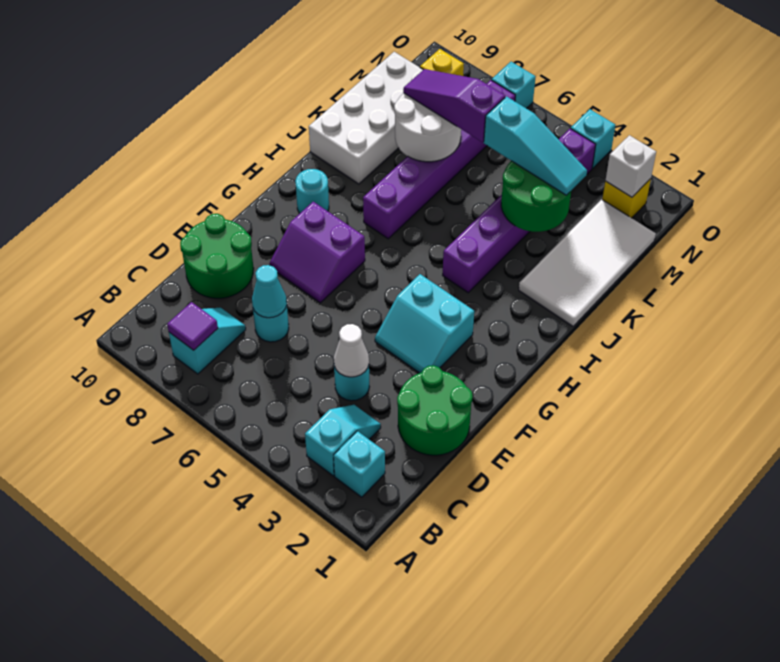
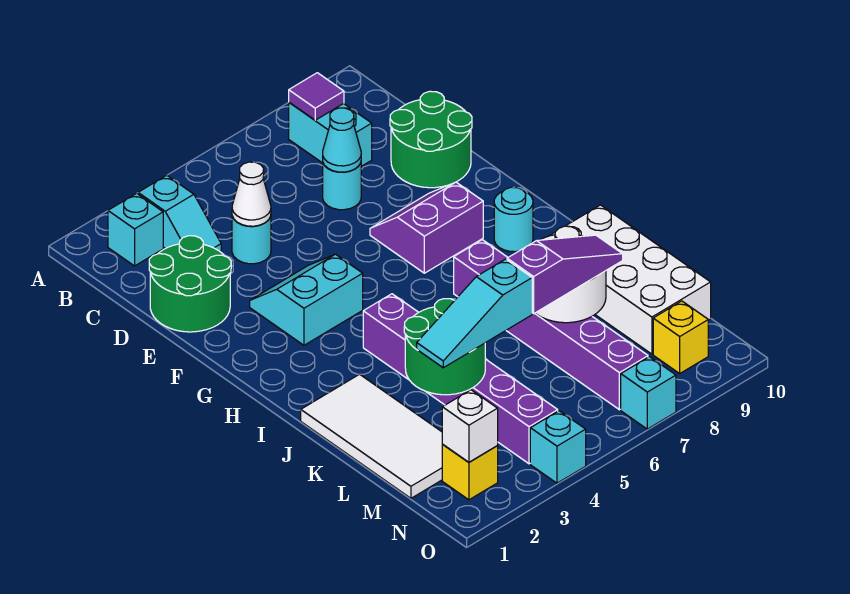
cyan 1x2 slope [169,308,246,374] -> cyan 1x2 brick [289,103,372,166]

